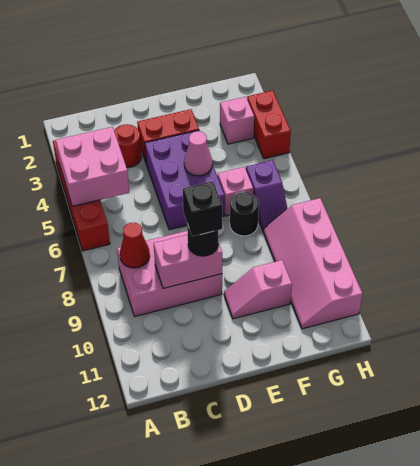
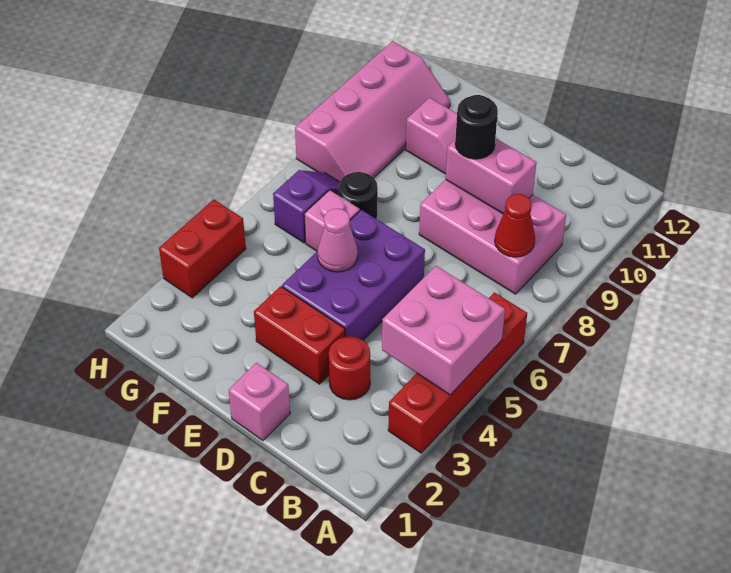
black 1x1 brick [183,181,222,236] -> none
pink 1x1 brick [220,97,254,144] -> pink 1x1 brick moved to [229,363,290,440]

